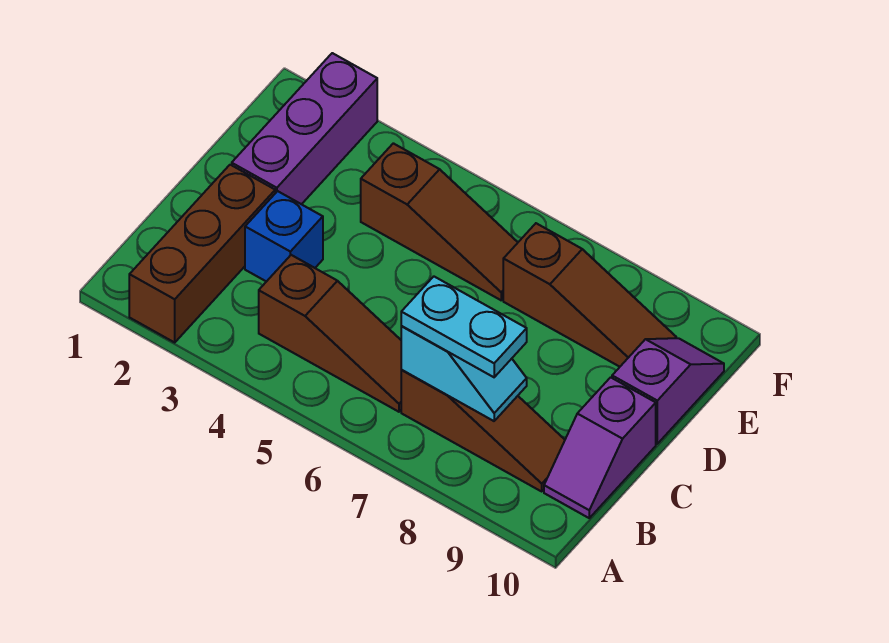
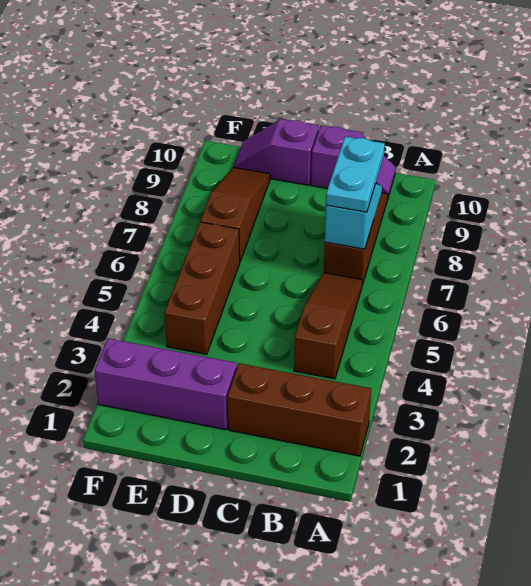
blue 1x1 brick [245,191,323,282] -> none
brown 1x3 slope [361,143,518,300] -> brown 1x3 brick [164,222,240,354]

